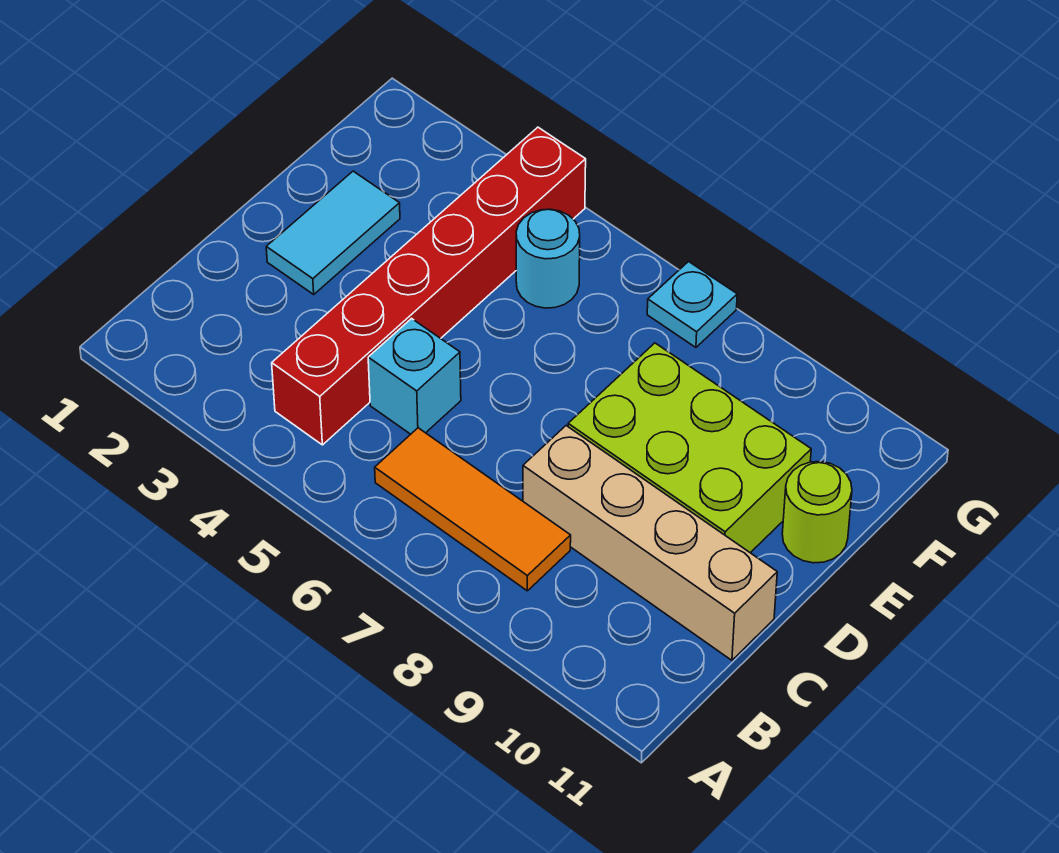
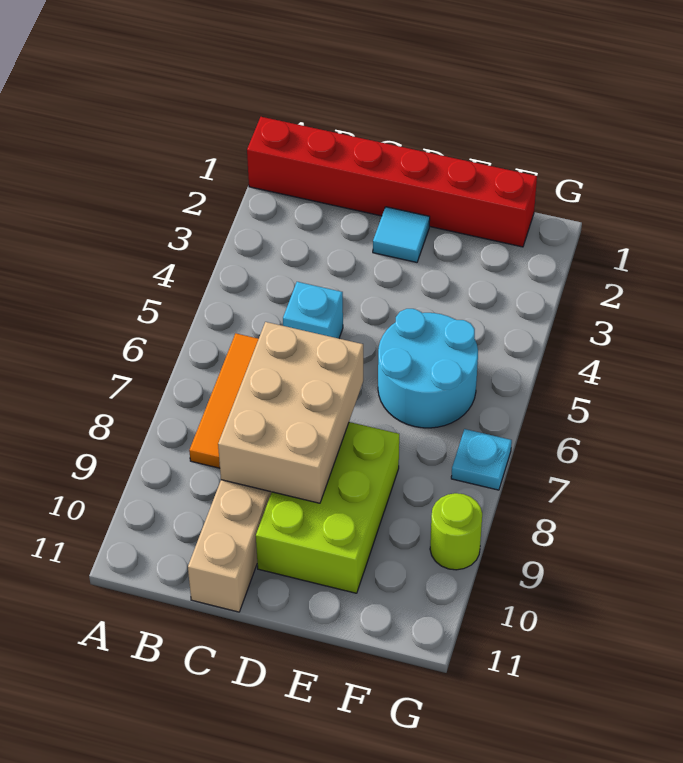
red 1x6 brick [272,127,586,445] -> red 1x6 brick moved to [247,117,537,247]
none -> tan 2x3 brick [218,322,363,503]
cyan 1x2 tile [266,171,400,294] -> cyan 1x1 tile [373,207,430,262]
lime 1x1 round brick [782,462,852,563] -> lime 1x1 round brick moved to [430,493,482,570]
cyan 1x1 round brick [516,209,580,308] -> cyan 2x2 round brick [378,309,478,428]

